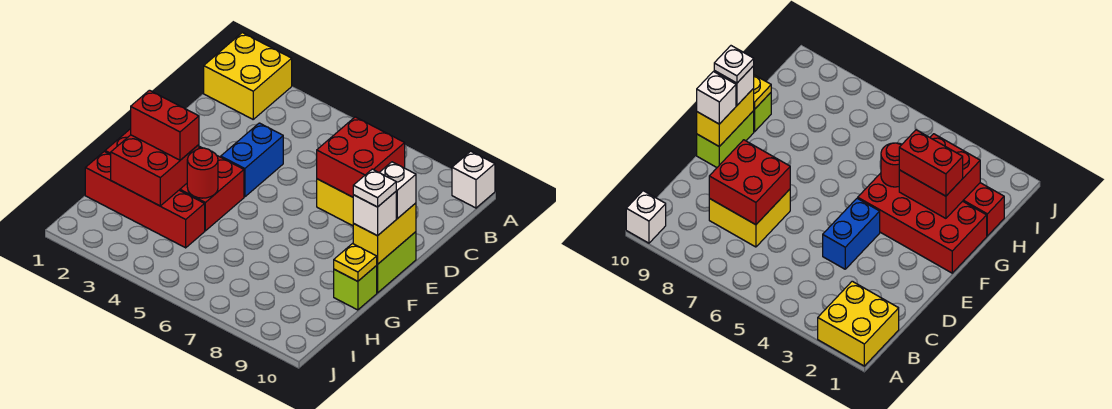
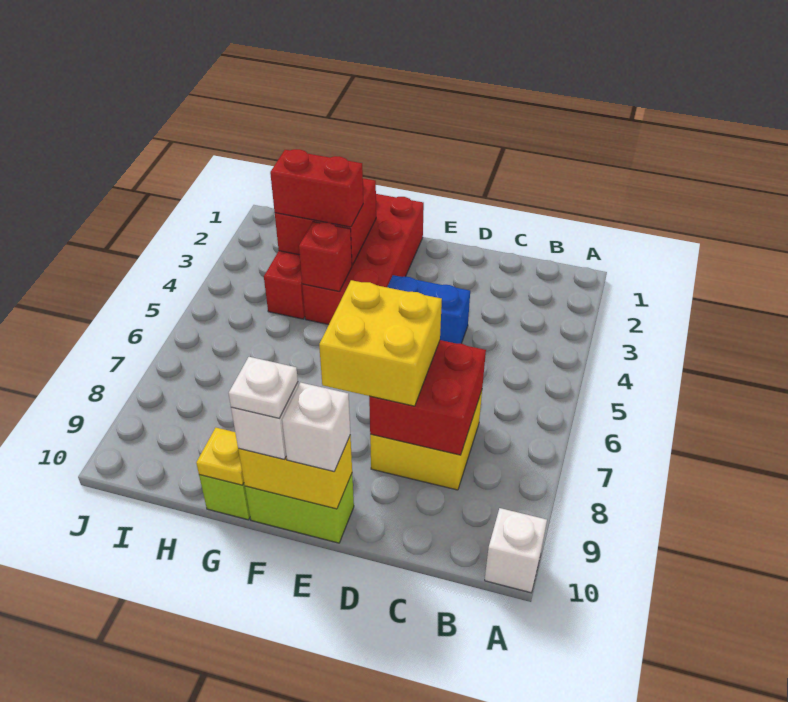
yellow 2x2 brick [204,33,292,119] -> yellow 2x2 brick moved to [319,280,442,406]
red 1x2 brick [131,90,199,160] -> red 1x2 brick turned to [270,149,363,227]
red 1x1 round brick [187,148,218,198] -> red 1x1 brick [299,222,352,291]

